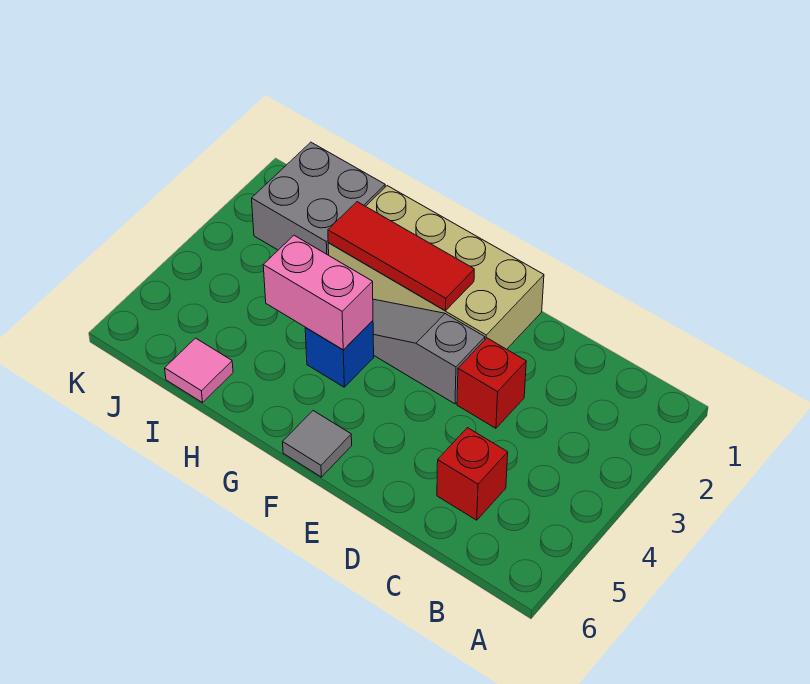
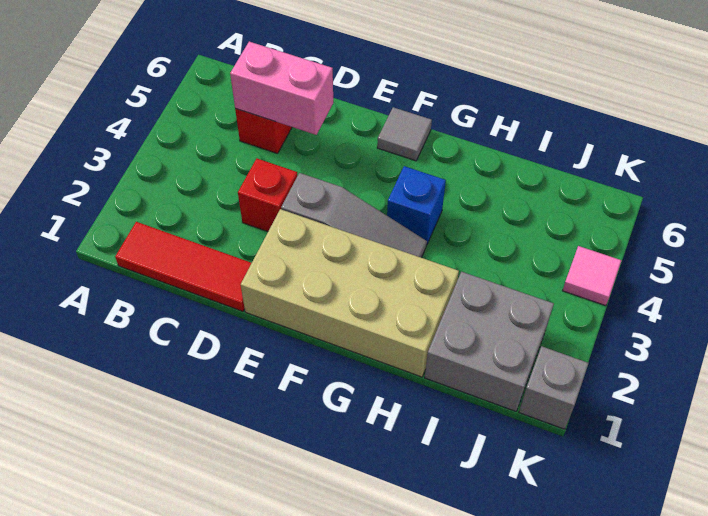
red 1x3 tile [328,202,474,311] -> red 1x3 tile moved to [115,222,251,311]
pink 1x2 brick [263,235,373,350] -> pink 1x2 brick moved to [230,42,333,135]
pink 1x1 tile [165,338,233,403] -> pink 1x1 tile moved to [562,246,621,306]
none -> grey 1x1 brick [519,346,589,429]

